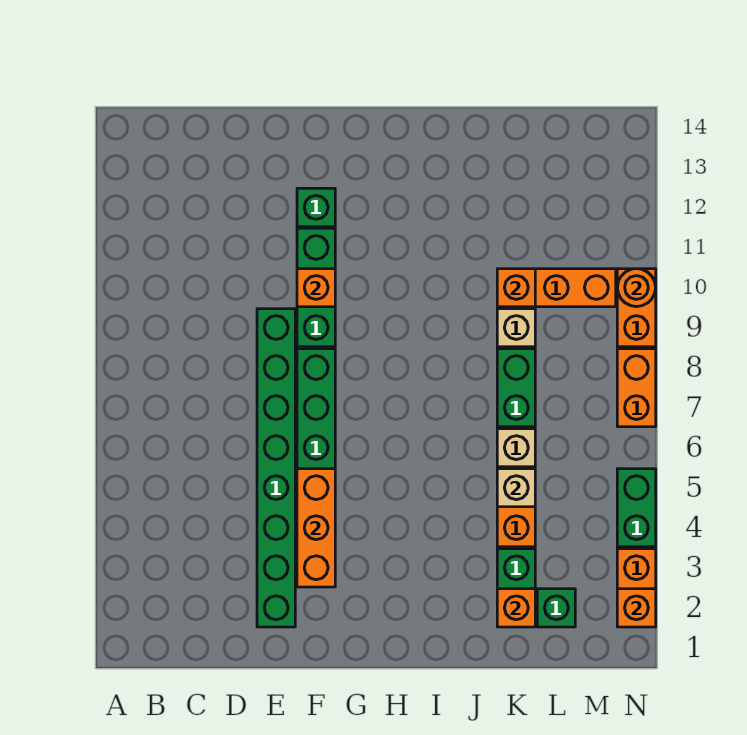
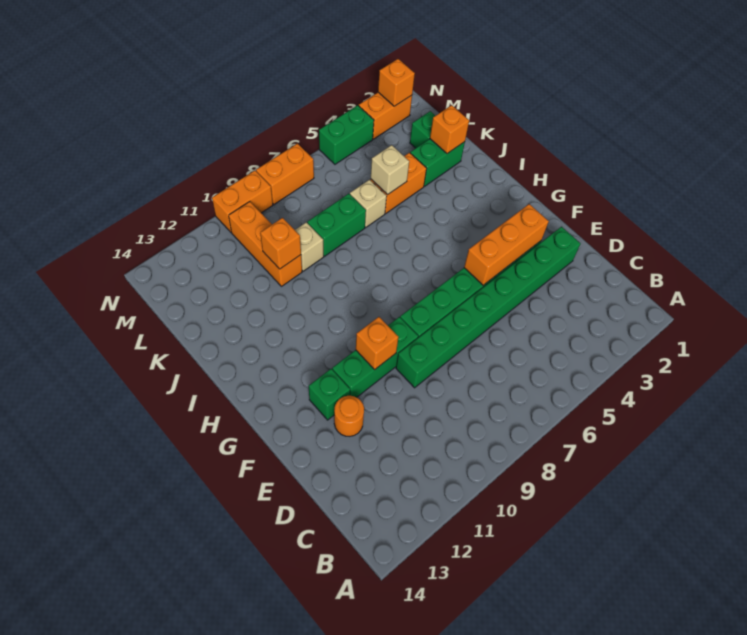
orange 1x1 round brick [617,269,656,307] -> orange 1x1 round brick moved to [334,396,364,436]

